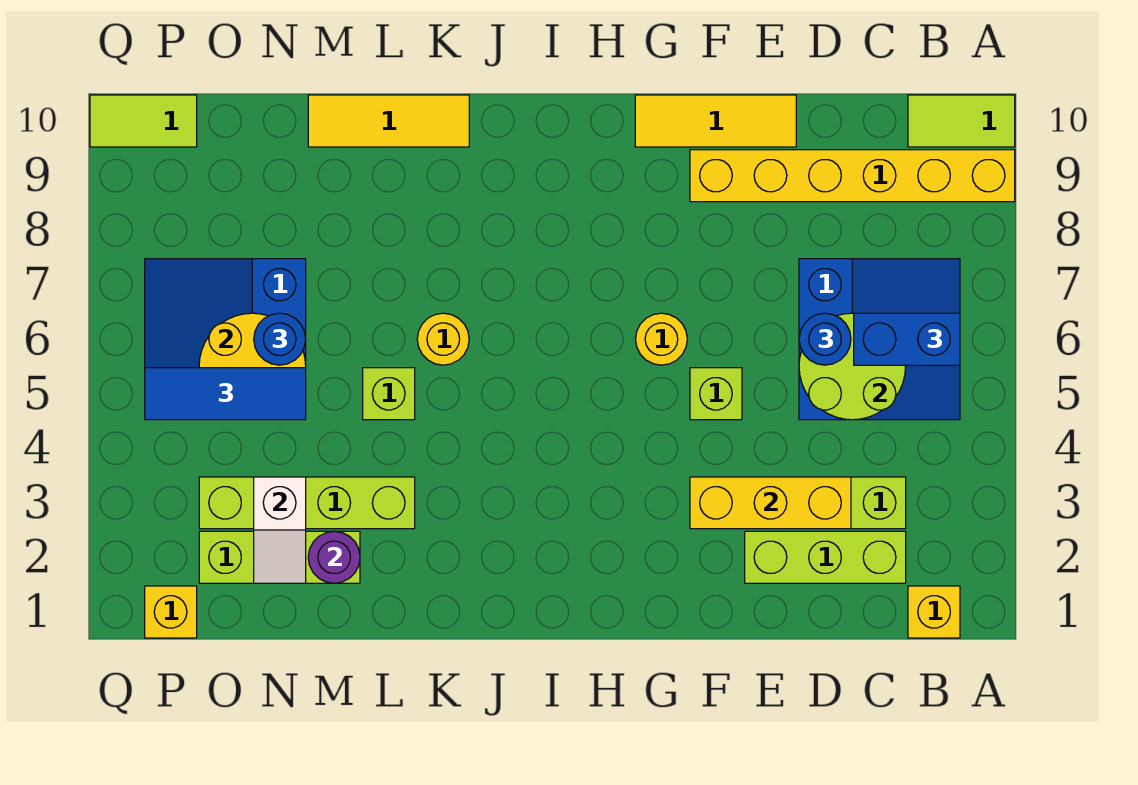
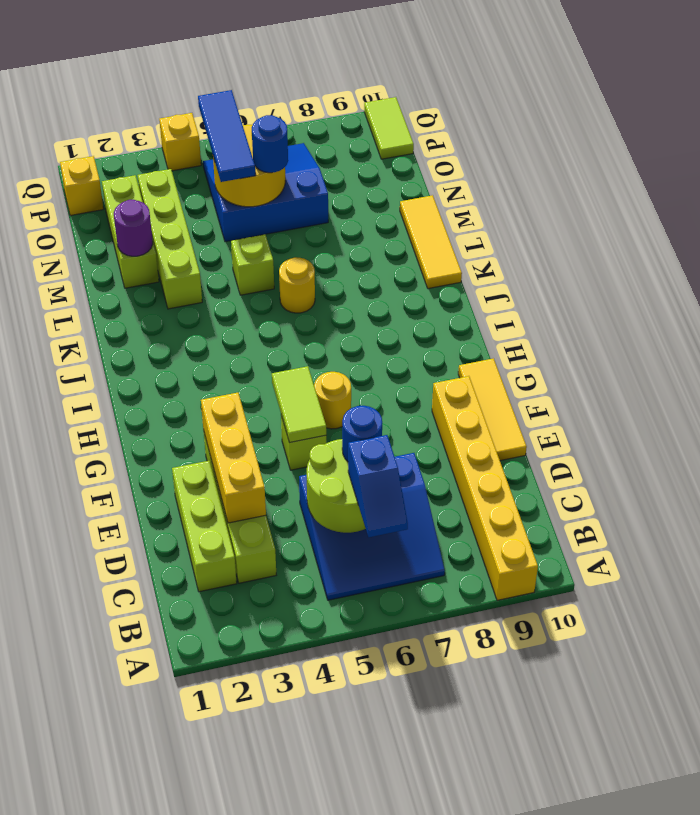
lime 1x2 tile [908,95,1015,147] -> lime 1x2 tile moved to [272,366,326,443]
yellow 1x1 brick [908,586,960,638] -> yellow 1x1 brick moved to [159,113,201,171]
blue 1x2 brick [854,313,960,365] -> blue 1x2 slope [348,435,408,537]
white 1x2 slope [254,477,306,583] -> none

